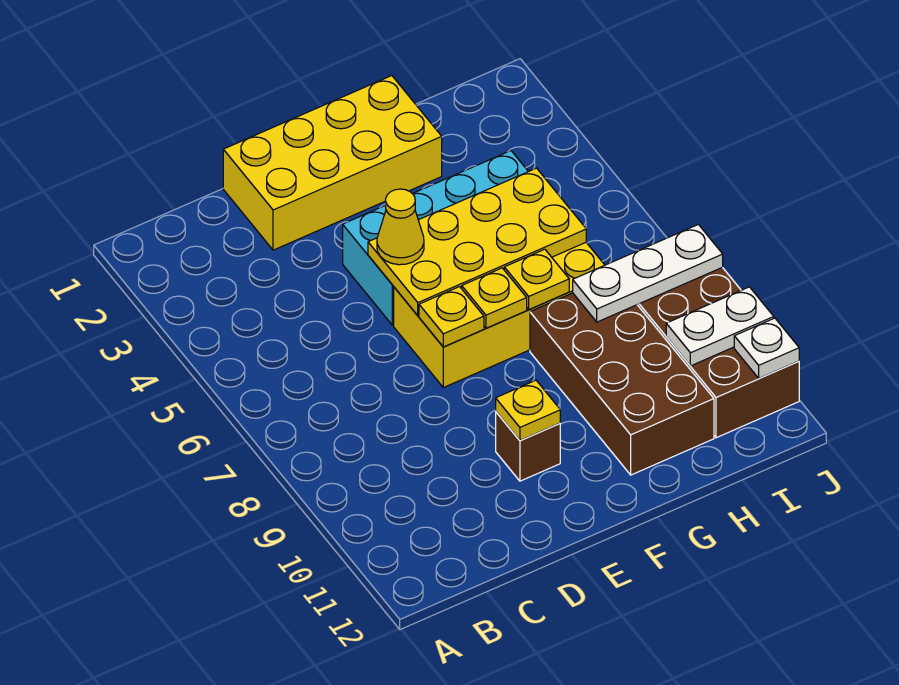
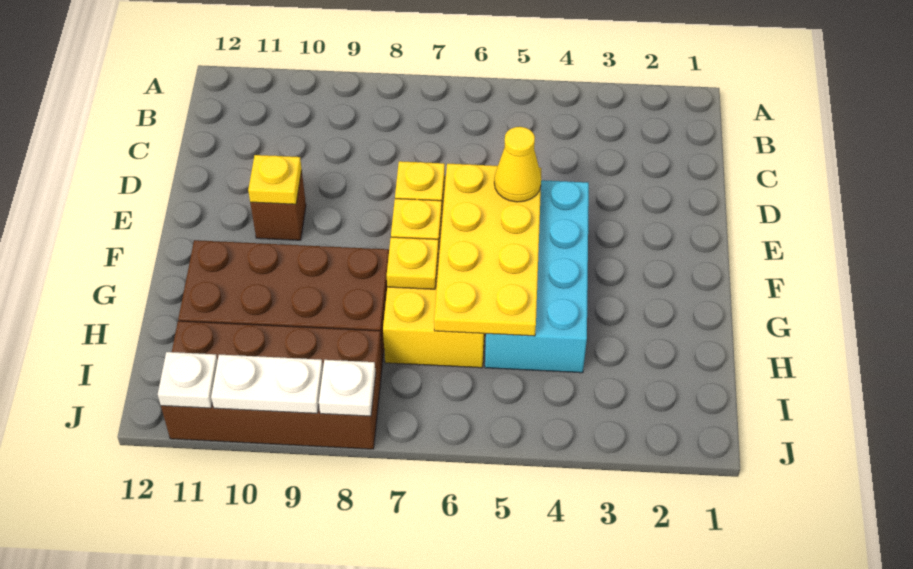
yellow 2x4 brick [223,76,442,250] -> none
white 1x3 plate [573,224,723,322] -> white 1x1 plate [319,360,376,416]
white 1x2 plate [666,287,774,366] -> white 1x2 plate turned to [211,355,323,413]

